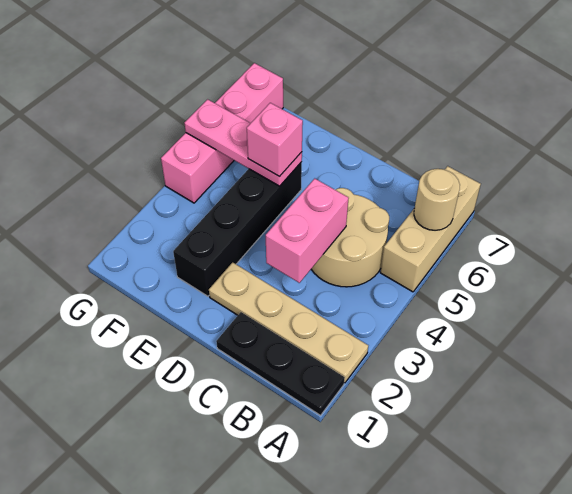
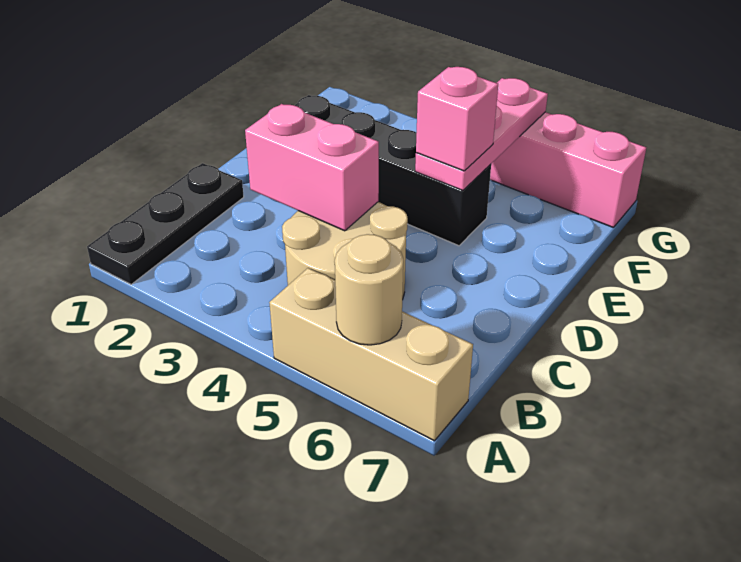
tan 1x4 plate [209,262,368,383] -> none

